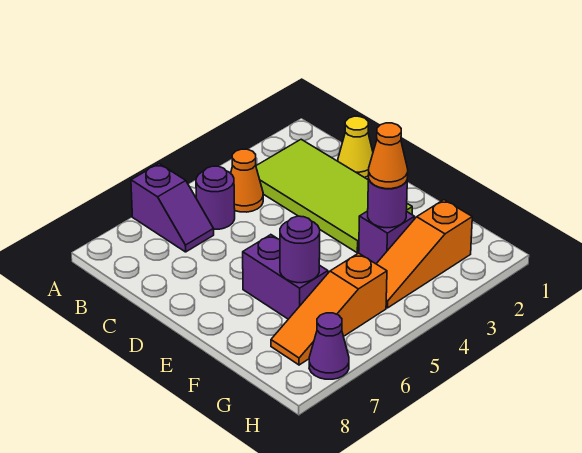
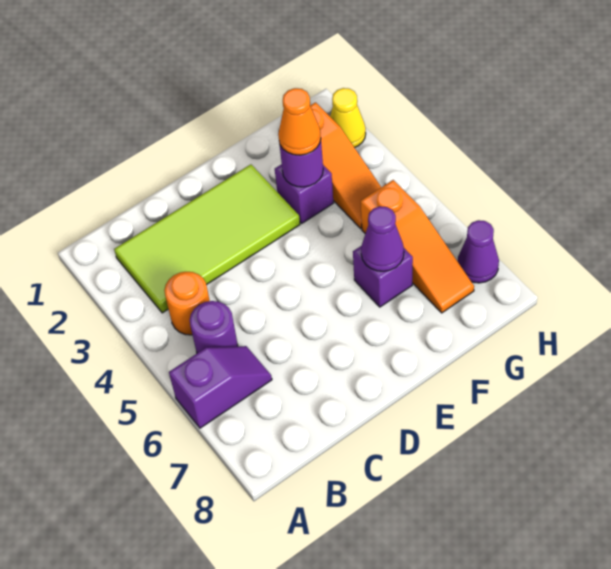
orange 1x1 cone [231,149,263,212] -> orange 1x1 round brick [164,272,210,335]
yellow 1x1 cone [338,116,373,178] -> yellow 1x1 cone moved to [330,88,366,148]
purple 1x2 brick [243,235,328,319] -> purple 1x1 brick [353,246,413,307]
purple 1x1 round brick [280,216,320,283] -> purple 1x1 cone [361,206,404,271]

